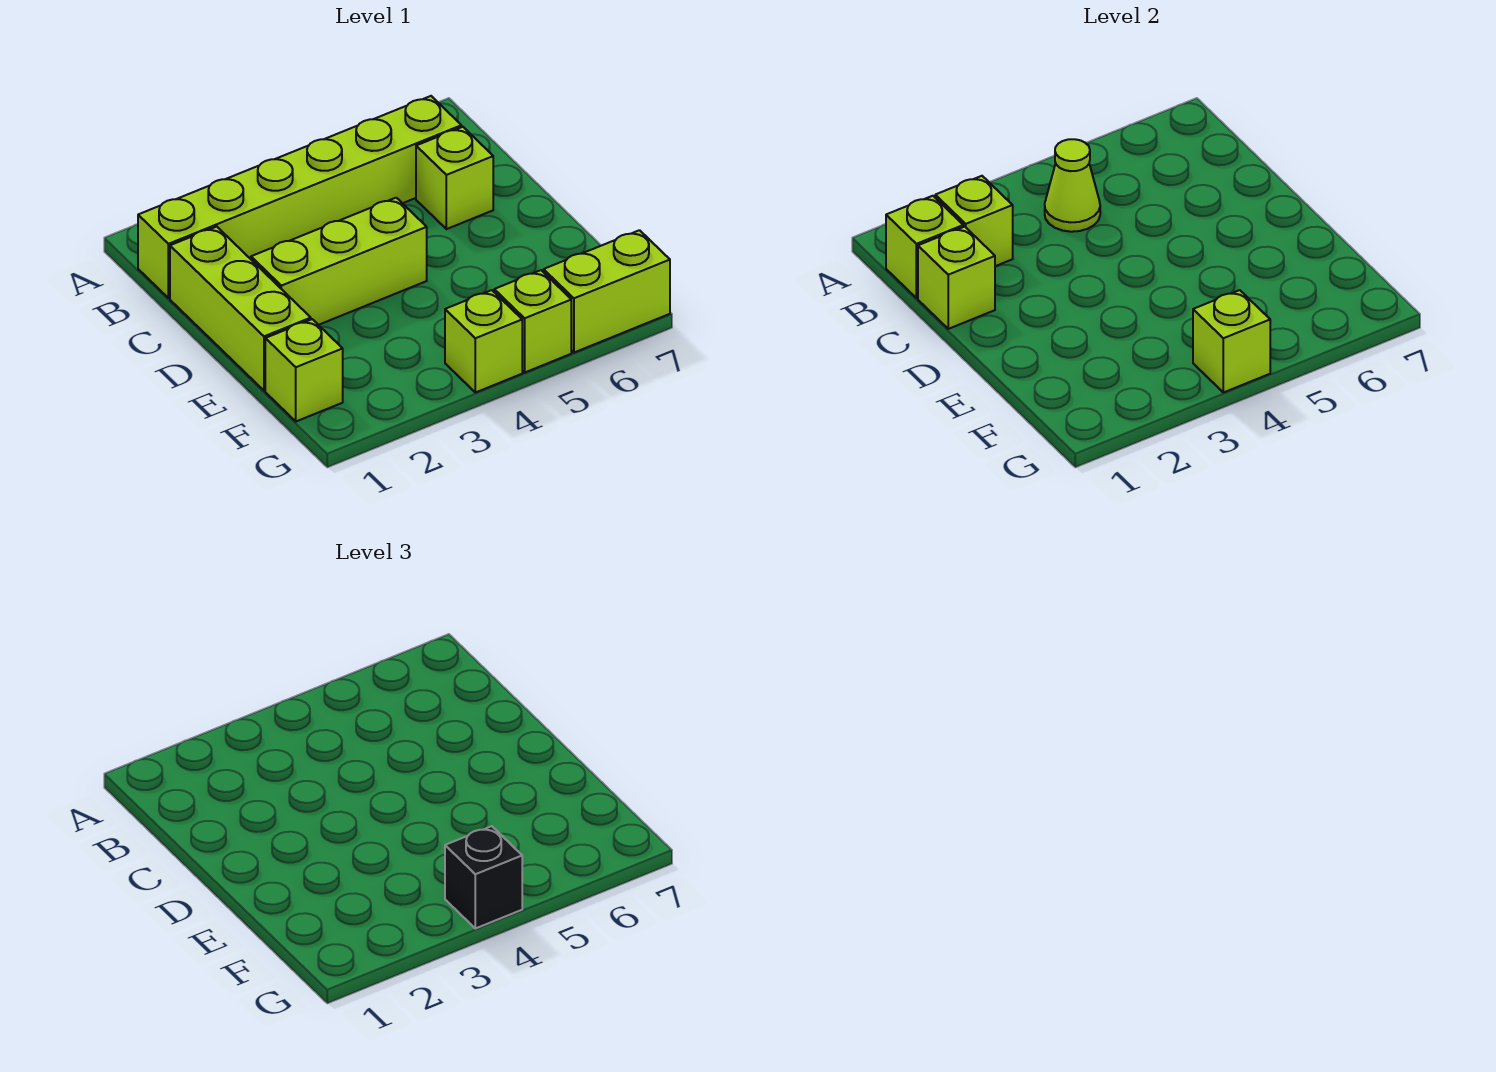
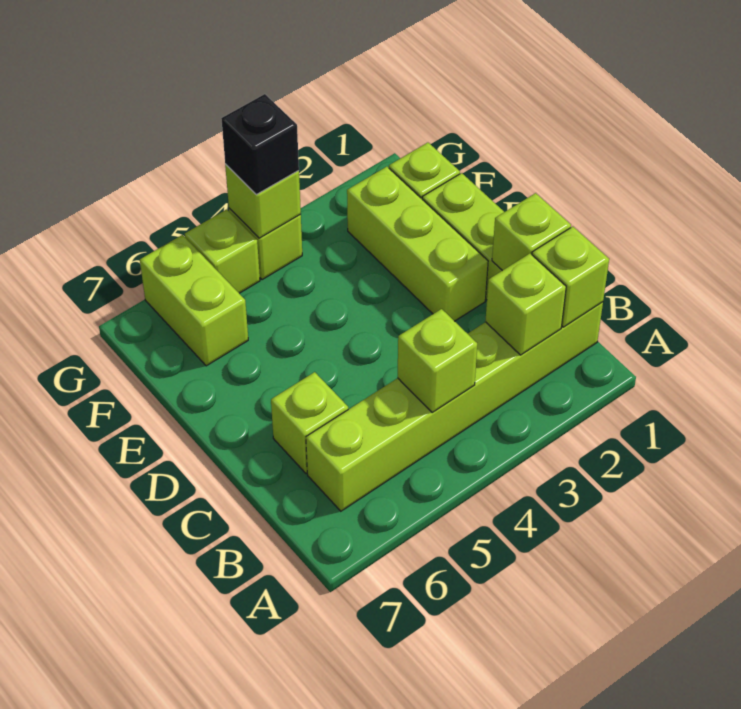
lime 1x1 cone [1045,139,1100,232] -> lime 1x1 brick [398,309,477,413]
lime 1x3 brick [251,198,427,325] -> lime 1x3 brick turned to [347,167,488,321]
lime 1x2 brick [544,230,670,353] -> lime 1x2 brick turned to [140,235,248,366]

